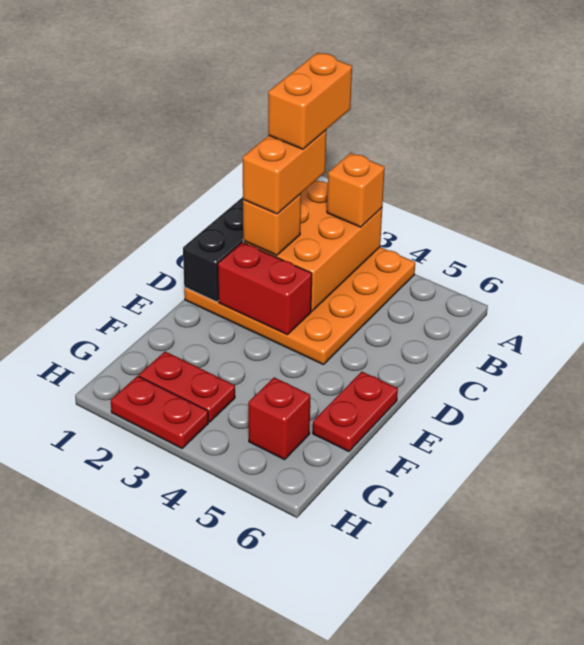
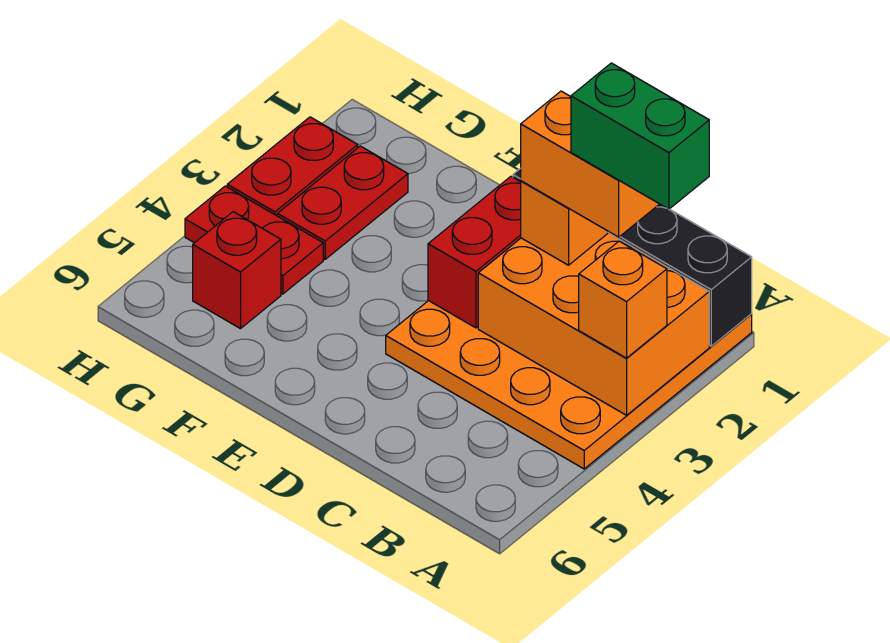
orange 1x2 brick [268,53,352,149] -> green 1x2 brick [571,63,709,209]
red 1x2 plate [313,372,398,451] -> red 1x2 plate moved to [185,186,323,294]

